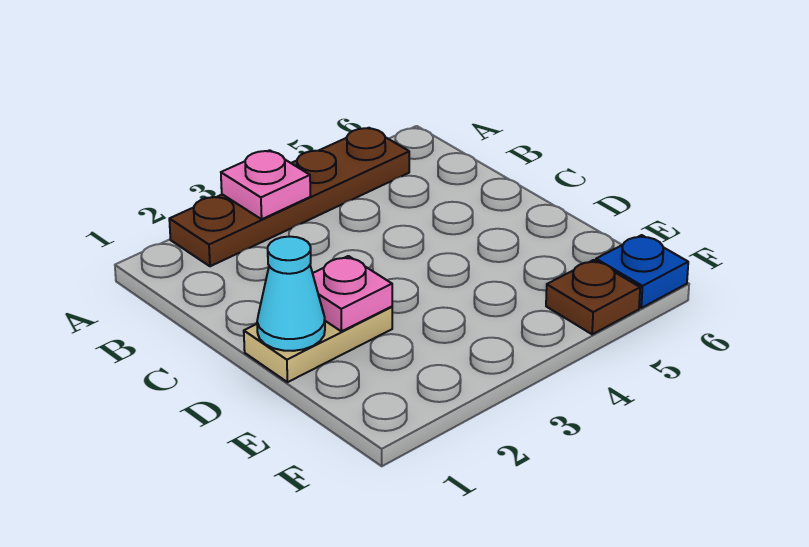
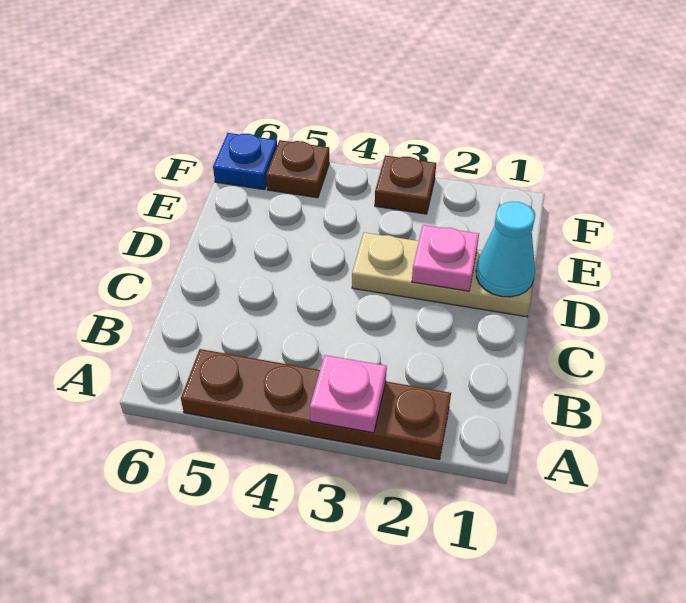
tan 1x2 plate [244,307,392,382] -> tan 1x3 plate [352,233,536,317]
none -> brown 1x1 plate [375,155,436,214]

